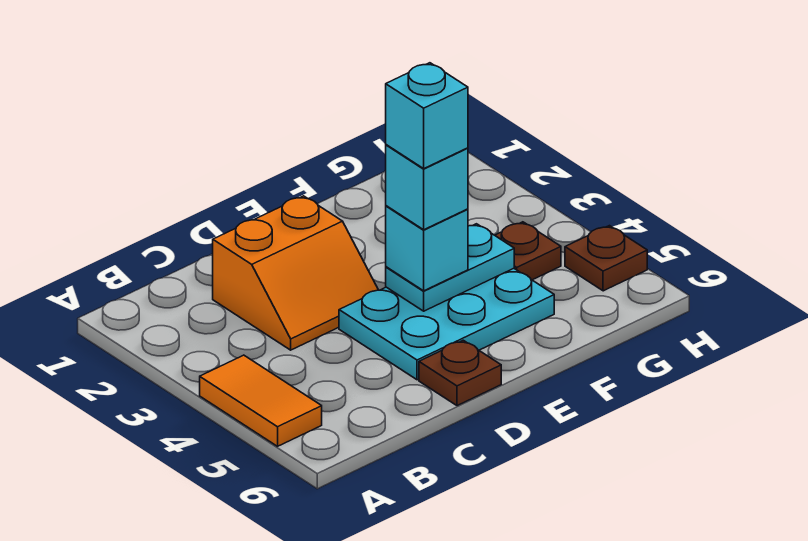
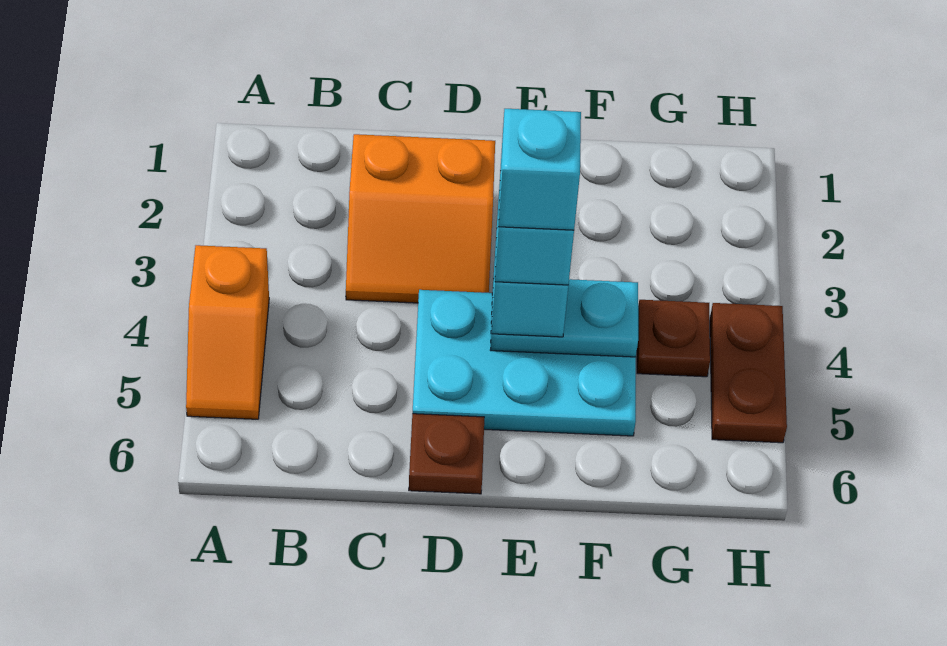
orange 1x2 tile [200,355,322,446] -> orange 1x2 slope [186,245,269,419]
brown 1x1 plate [565,226,647,291] -> brown 1x2 plate [710,303,787,443]

